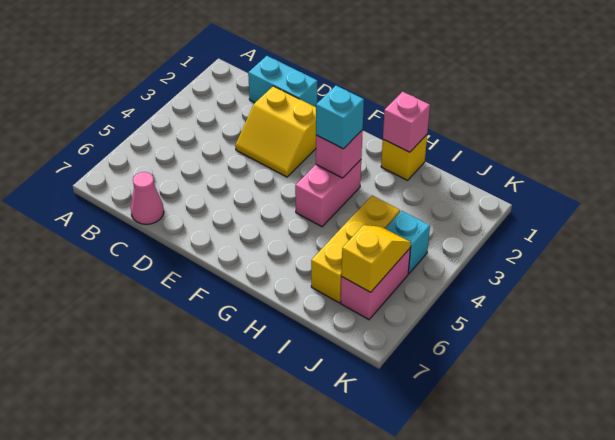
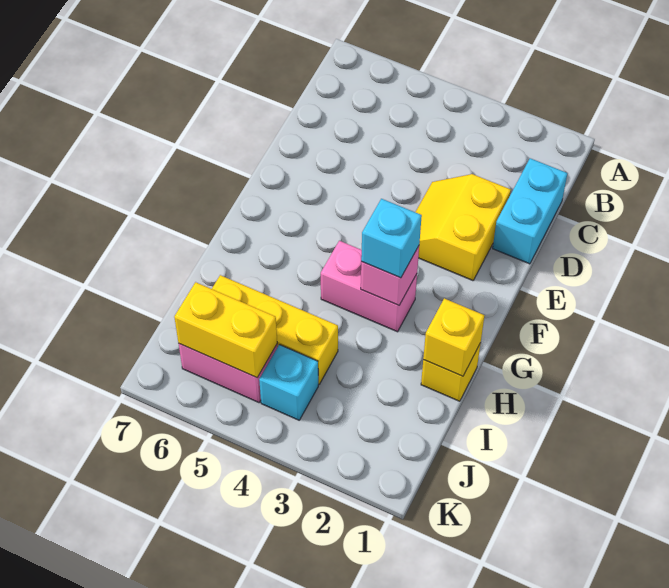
pink 1x1 cone [131,172,164,224] -> none
pink 1x1 brick [383,92,430,152] -> yellow 1x1 brick [423,298,484,376]
yellow 1x2 slope [341,225,411,292] -> yellow 1x2 brick [174,282,277,378]

